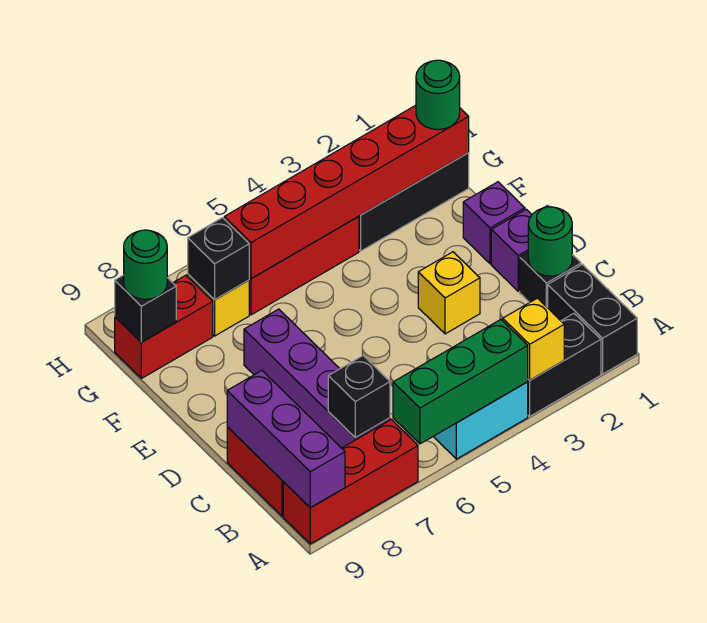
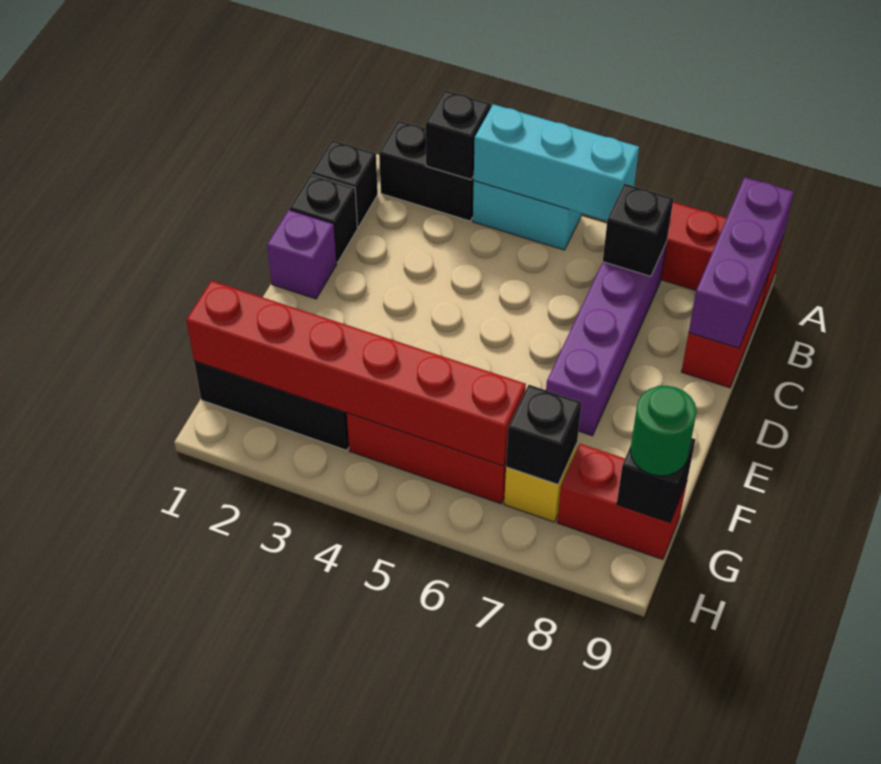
black 1x2 brick [548,265,637,374] -> black 1x1 brick [312,140,378,227]
yellow 1x1 brick [503,298,564,380] -> black 1x1 brick [426,90,491,180]
green 1x3 brick [393,319,528,444] -> cyan 1x3 brick [473,104,639,221]
green 1x1 round brick [528,207,572,276] -> none
yellow 1x1 brick [418,252,480,334] -> none
purple 1x1 brick [463,182,525,264] -> none
green 1x1 round brick [416,60,460,130] -> none

